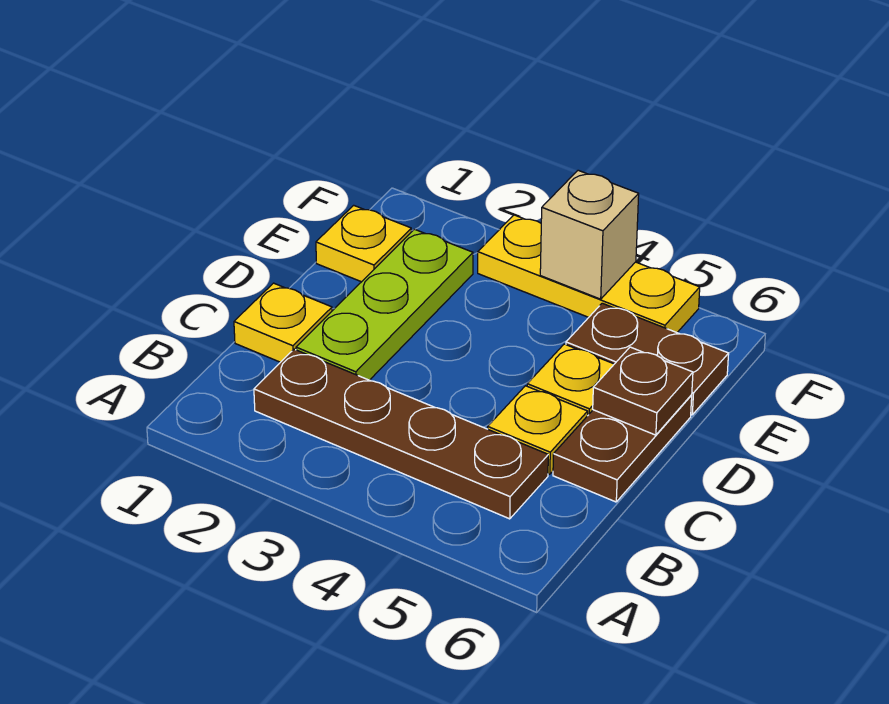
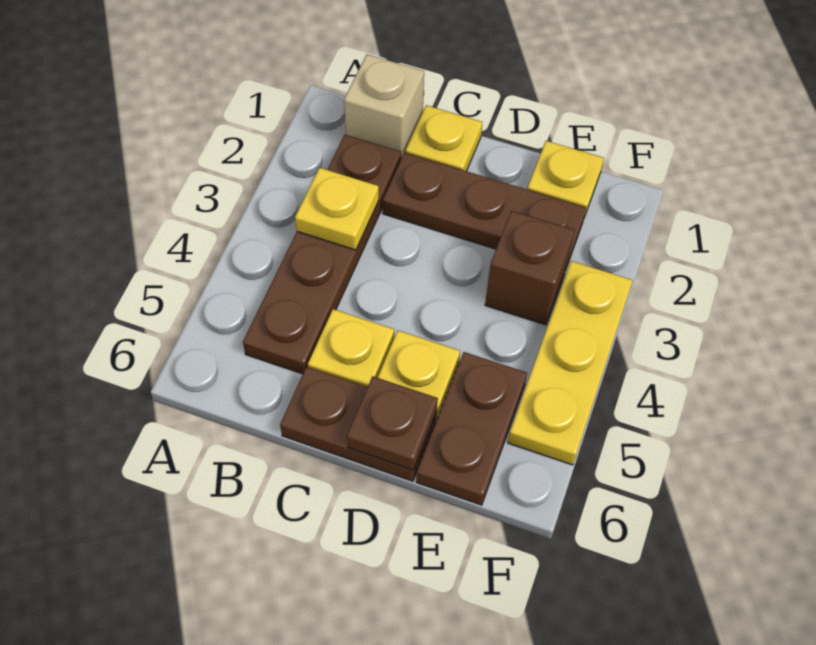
none -> yellow 1x1 plate [295,168,379,250]
lime 1x3 plate [296,229,473,380] -> brown 1x3 plate [383,153,586,271]
none -> brown 1x1 brick [485,211,575,325]
tan 1x1 brick [540,170,639,299] -> tan 1x1 brick moved to [344,55,424,158]

